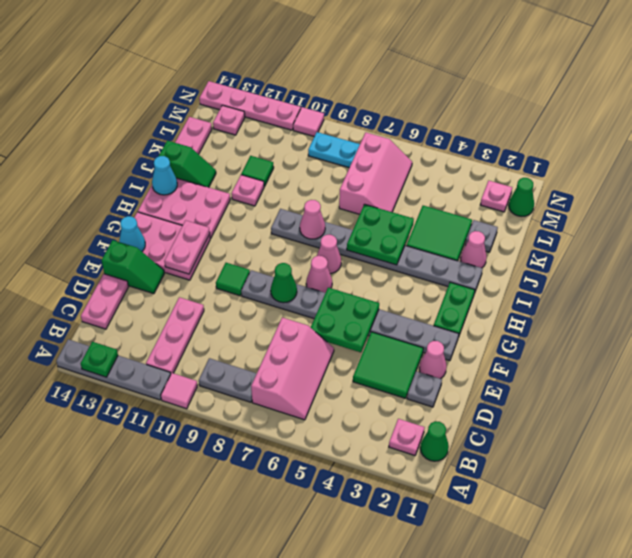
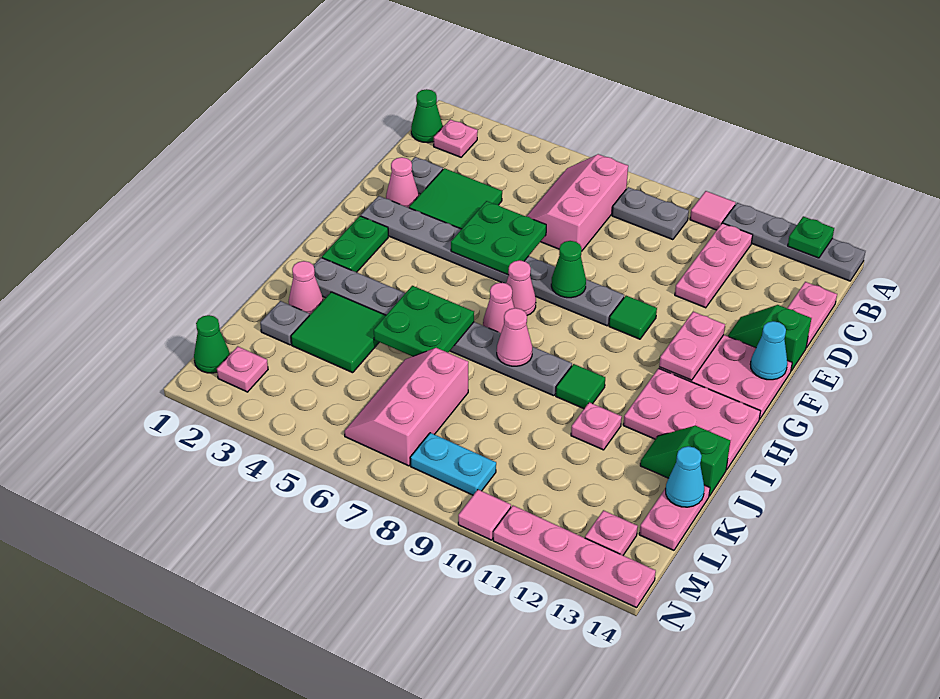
cyan 1x1 cone [152,156,177,195] -> cyan 1x1 cone moved to [666,446,704,507]
green 1x1 tile [241,156,274,187] -> green 1x1 tile moved to [556,364,605,409]

